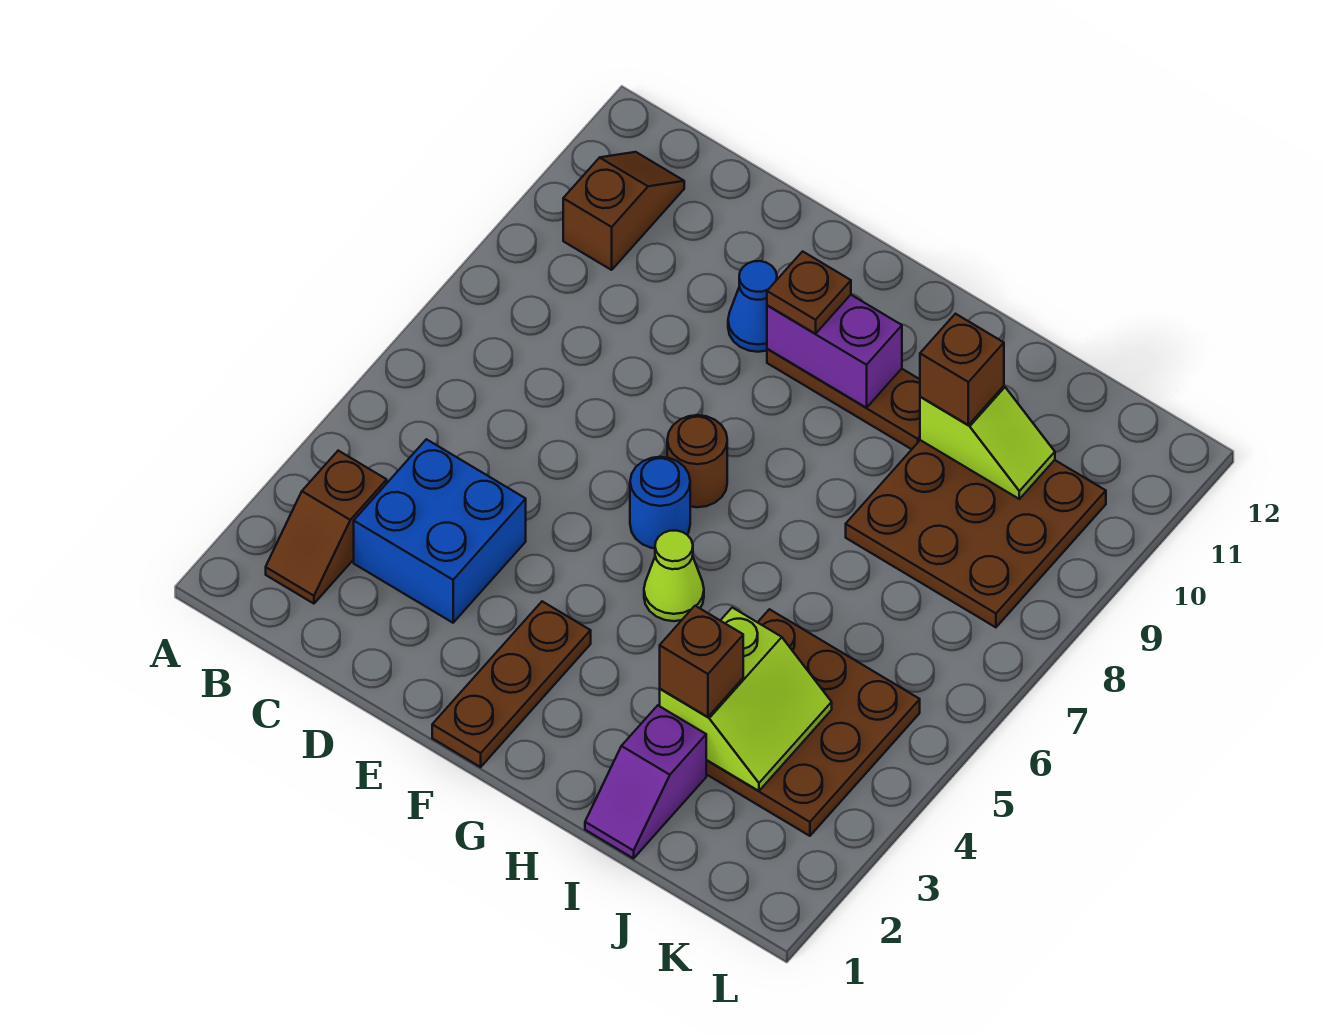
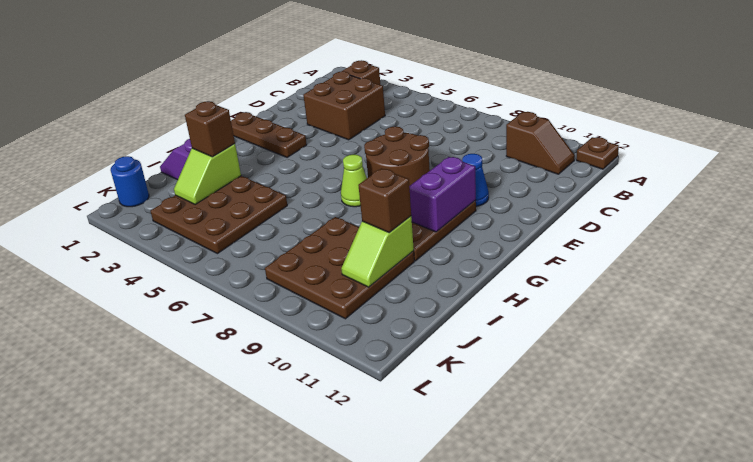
blue 2x2 brick [354,439,526,623] -> brown 2x2 brick [303,71,385,140]
blue 1x1 round brick [630,457,690,548] -> blue 1x1 round brick moved to [111,156,149,207]
brown 1x1 round brick [667,415,727,507] -> brown 2x2 round brick [364,126,430,186]
brown 1x1 plate [767,251,851,334] -> brown 1x1 plate moved to [576,137,619,169]
lime 1x1 cone [644,530,704,621] -> lime 1x1 cone moved to [341,154,367,207]
lime 2x2 slope [660,608,832,791] -> lime 1x2 slope [174,144,241,205]

